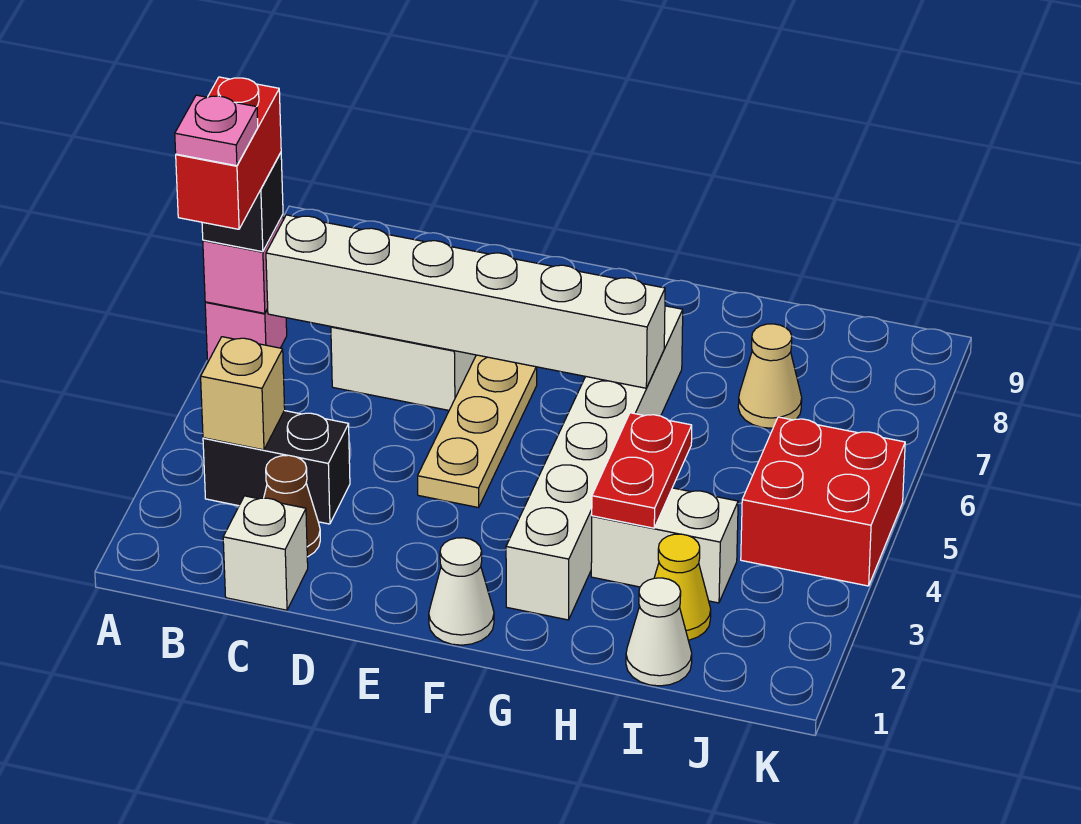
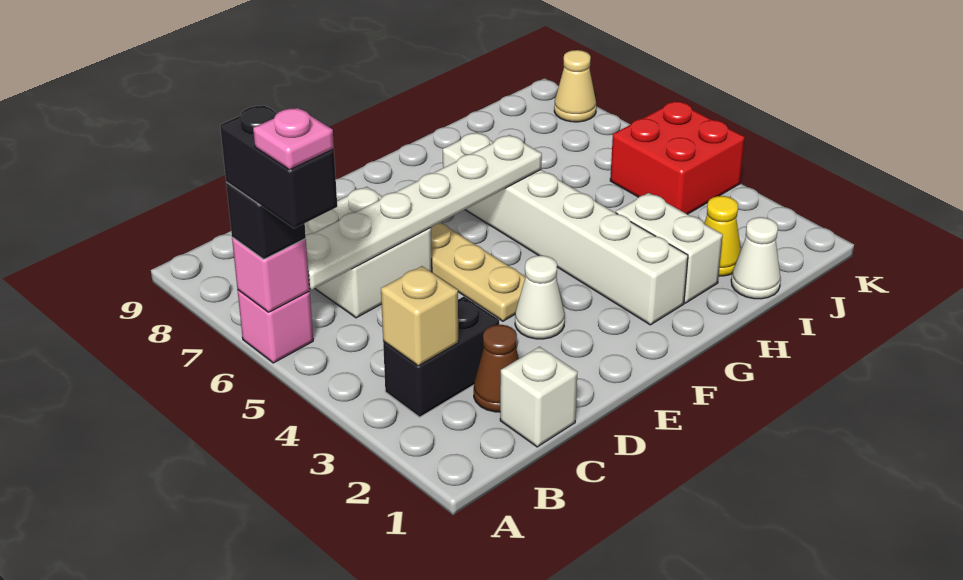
red 1x2 brick [176,77,281,229] -> black 1x2 brick [220,105,337,228]
white 1x6 brick [266,215,665,388] -> white 1x6 plate [306,135,542,290]
white 1x1 cone [429,538,494,645] -> white 1x1 cone moved to [515,256,565,339]
white 1x2 brick [591,488,738,603] -> white 1x2 brick turned to [616,193,723,303]
red 1x2 plate [592,413,692,528] -> none
tan 1x1 cone [738,324,802,428] -> tan 1x1 cone moved to [554,50,596,122]

